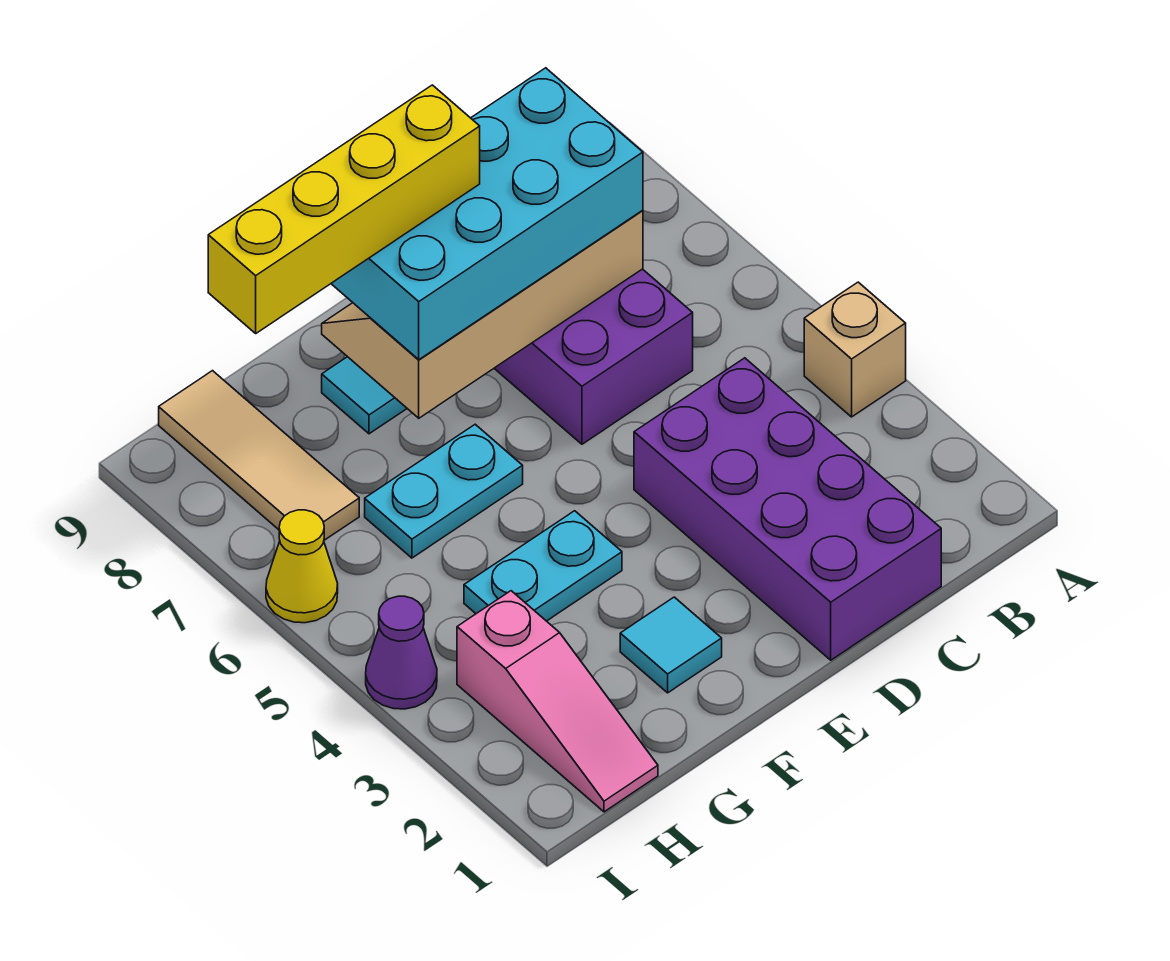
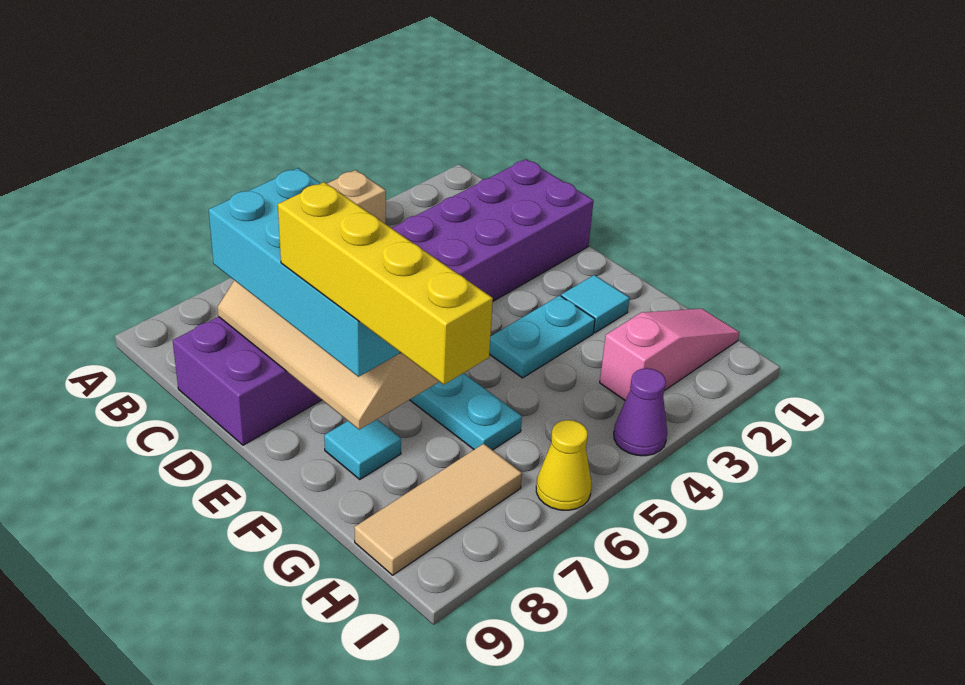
cyan 1x2 plate [464,511,622,621] -> cyan 1x2 plate turned to [489,295,595,378]

